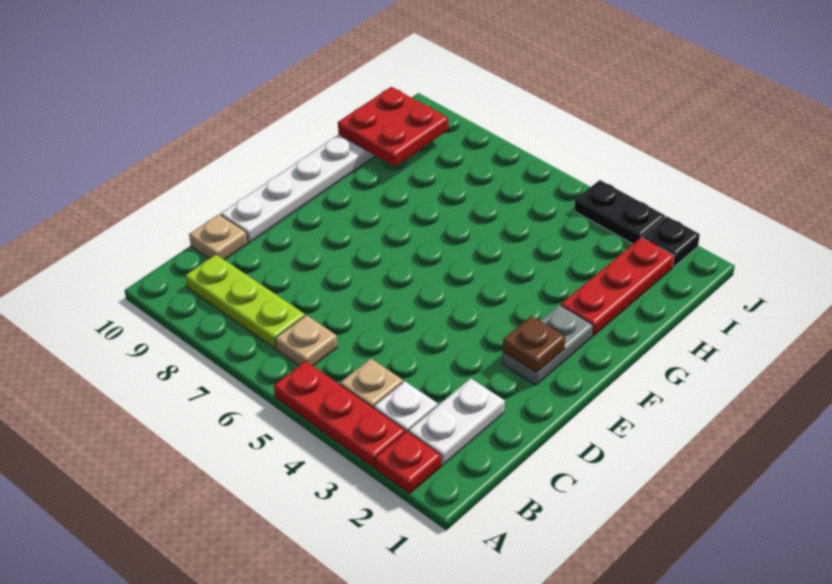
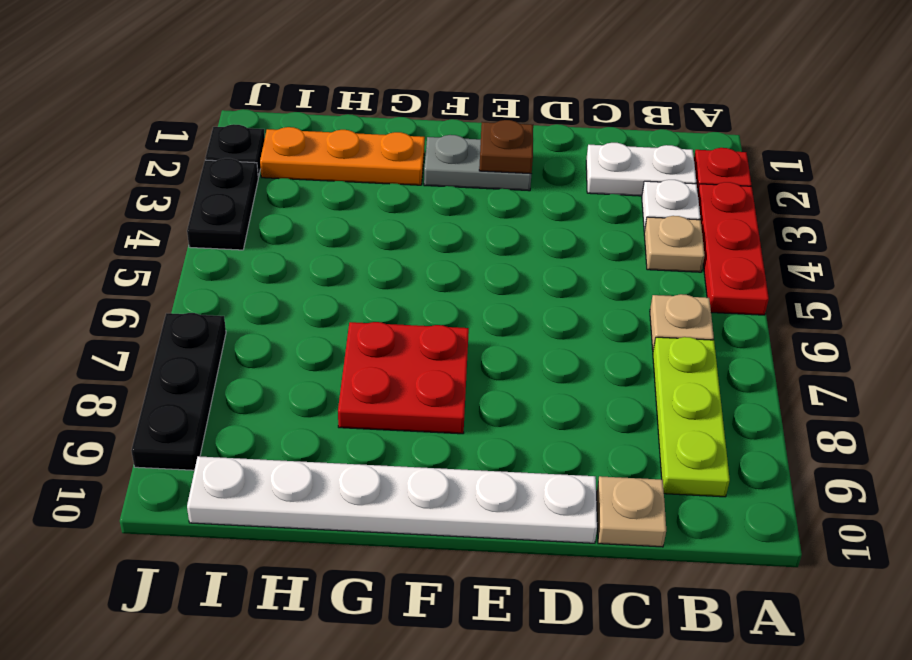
red 1x3 plate [561,238,674,336] -> orange 1x3 plate [260,127,425,185]
red 2x2 plate [338,87,448,167] -> red 2x2 plate moved to [338,322,469,434]
none -> black 1x3 plate [131,313,226,470]

